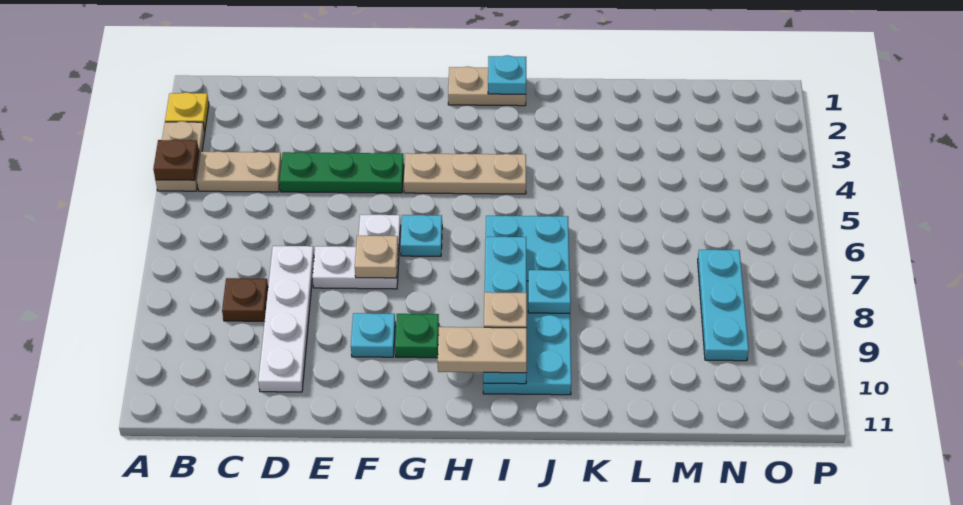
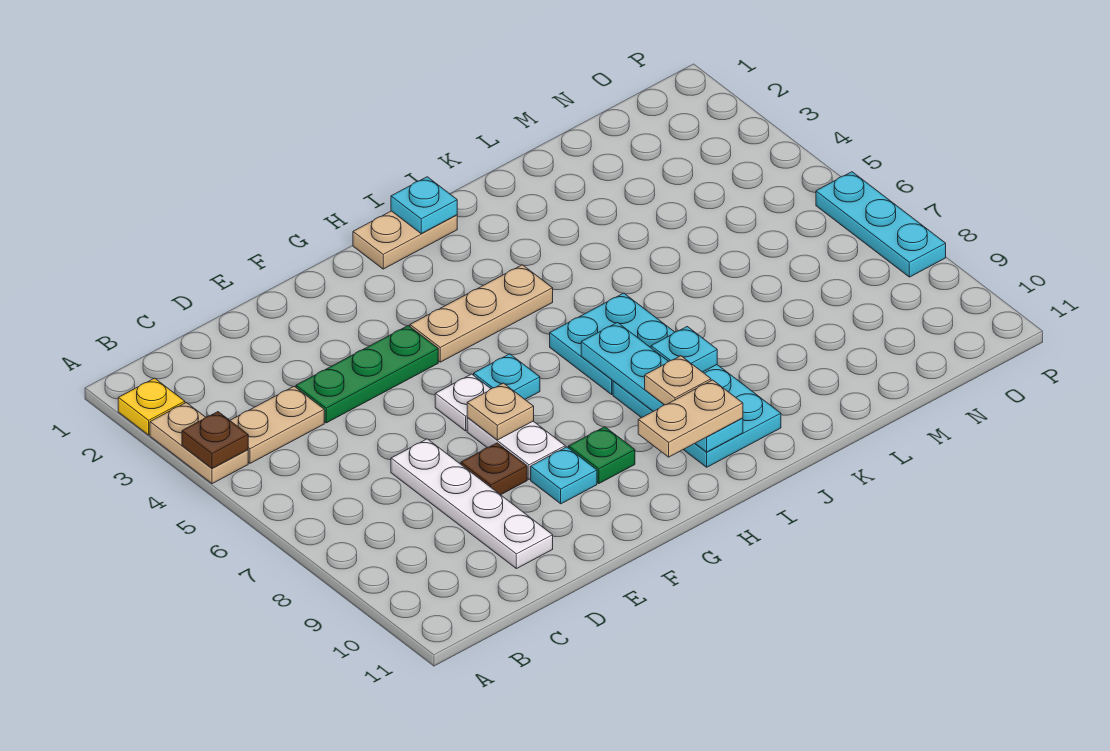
brown 1x1 plate [222,278,268,321] -> brown 1x1 plate moved to [461,443,527,495]
white 1x2 plate [312,246,399,289] -> white 1x2 plate turned to [467,418,565,480]
cyan 1x3 plate [698,250,749,361] -> cyan 1x3 plate moved to [816,172,946,277]

